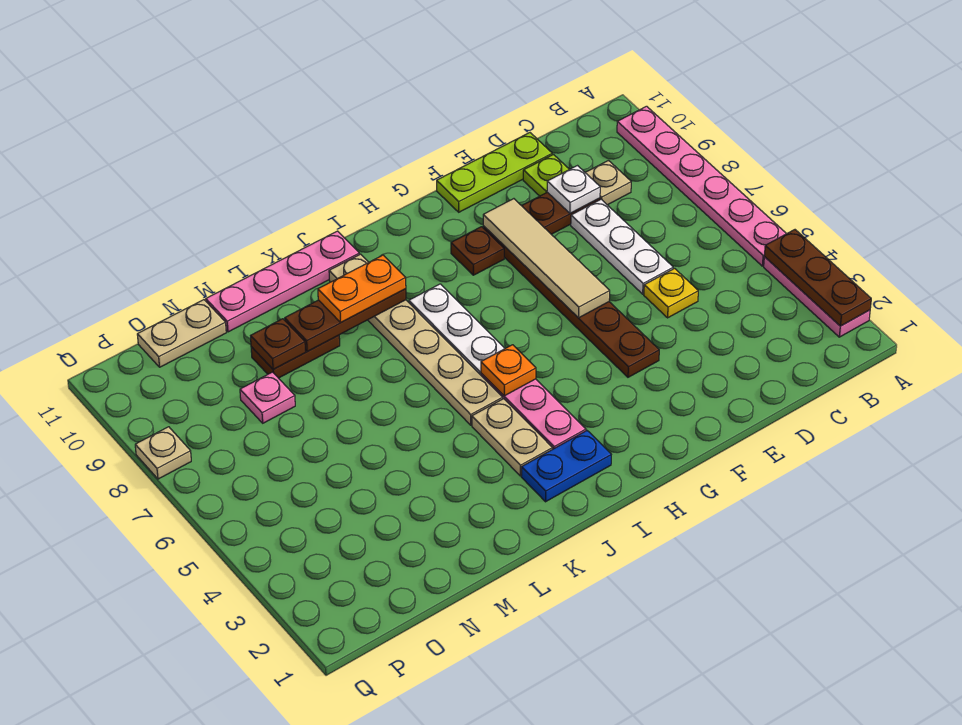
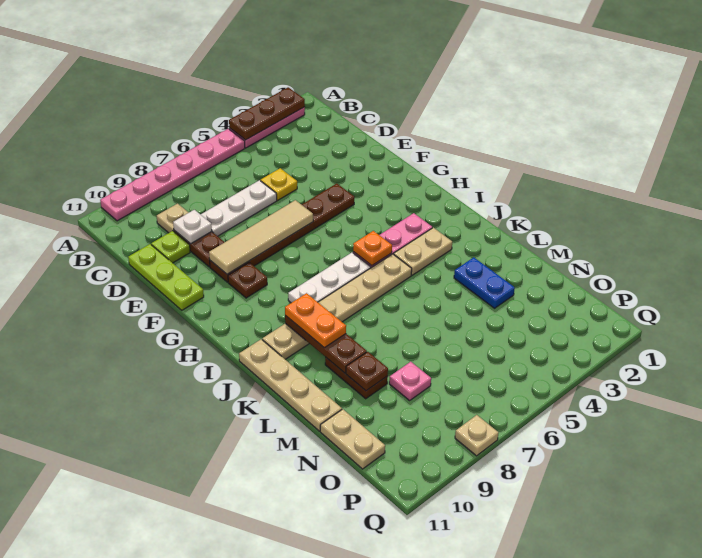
blue 1x2 plate [521,431,611,502] -> blue 1x2 plate moved to [454,257,515,308]
pink 1x4 plate [206,231,360,332] -> tan 1x4 plate [239,339,342,431]

